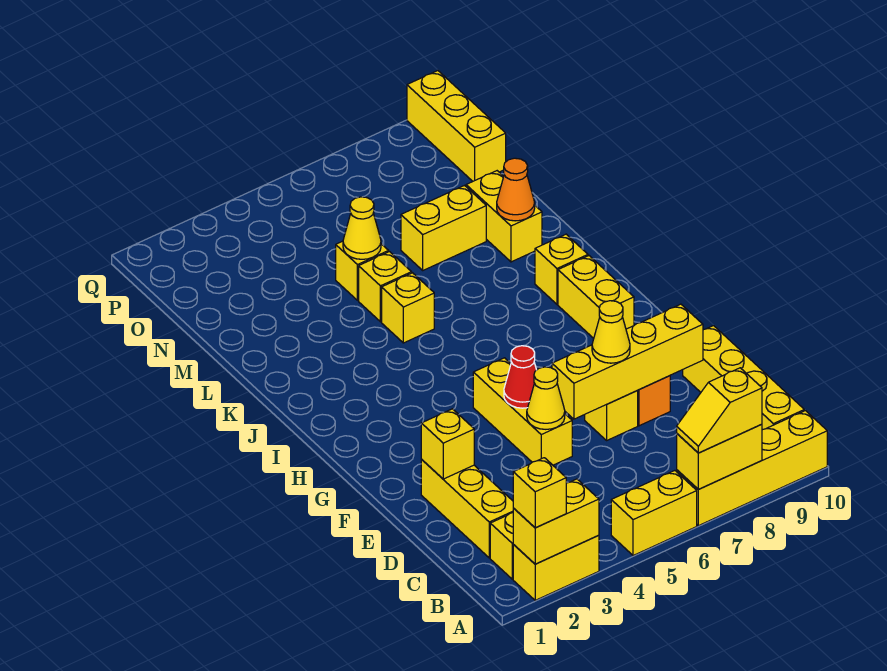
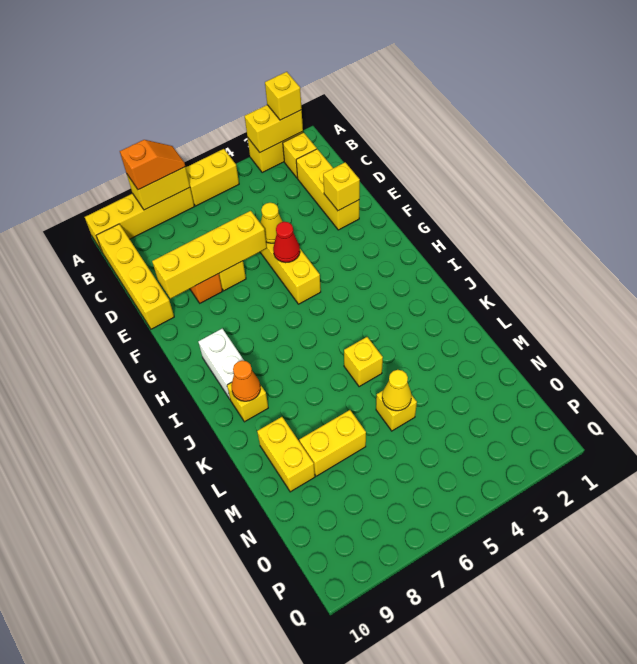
yellow 1x2 slope [677,368,762,453] -> orange 1x2 slope [120,140,185,190]
yellow 1x1 cone [592,301,630,363] -> none
yellow 1x2 brick [558,256,634,338] -> white 1x2 brick [198,329,244,399]
yellow 1x1 brick [359,252,412,322] -> none
orange 1x1 cone [497,158,535,221] -> orange 1x1 cone moved to [231,361,260,401]
yellow 1x3 brick [407,71,506,181] -> none

